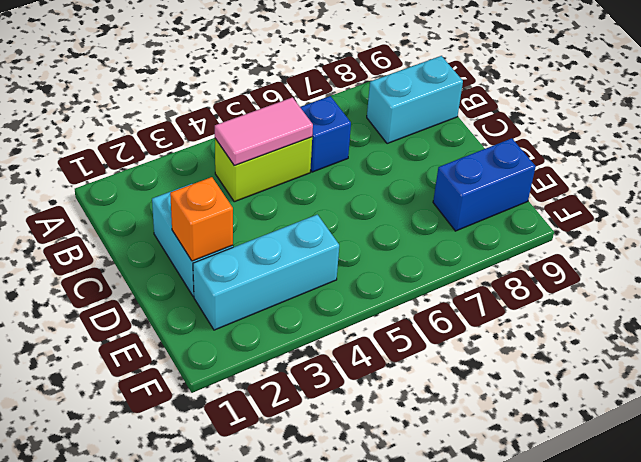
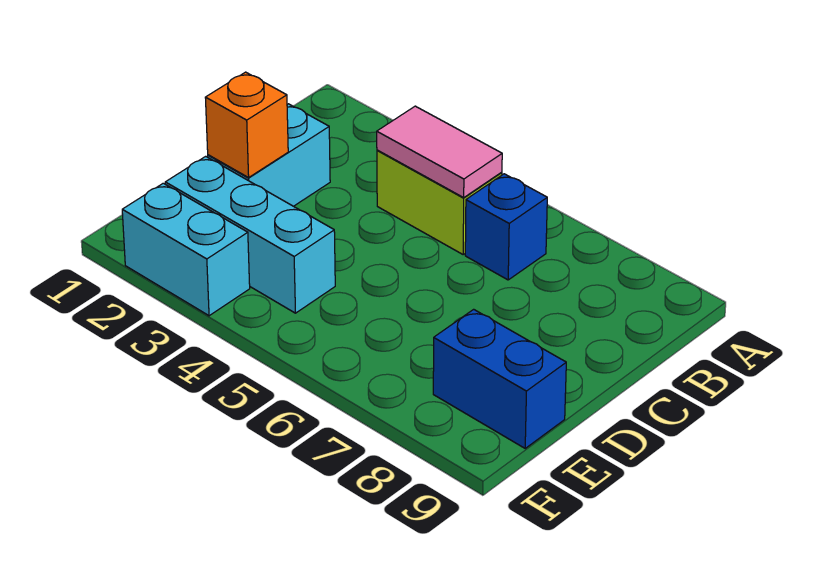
cyan 1x2 brick [367,56,463,144] -> cyan 1x2 brick moved to [122,183,250,316]

